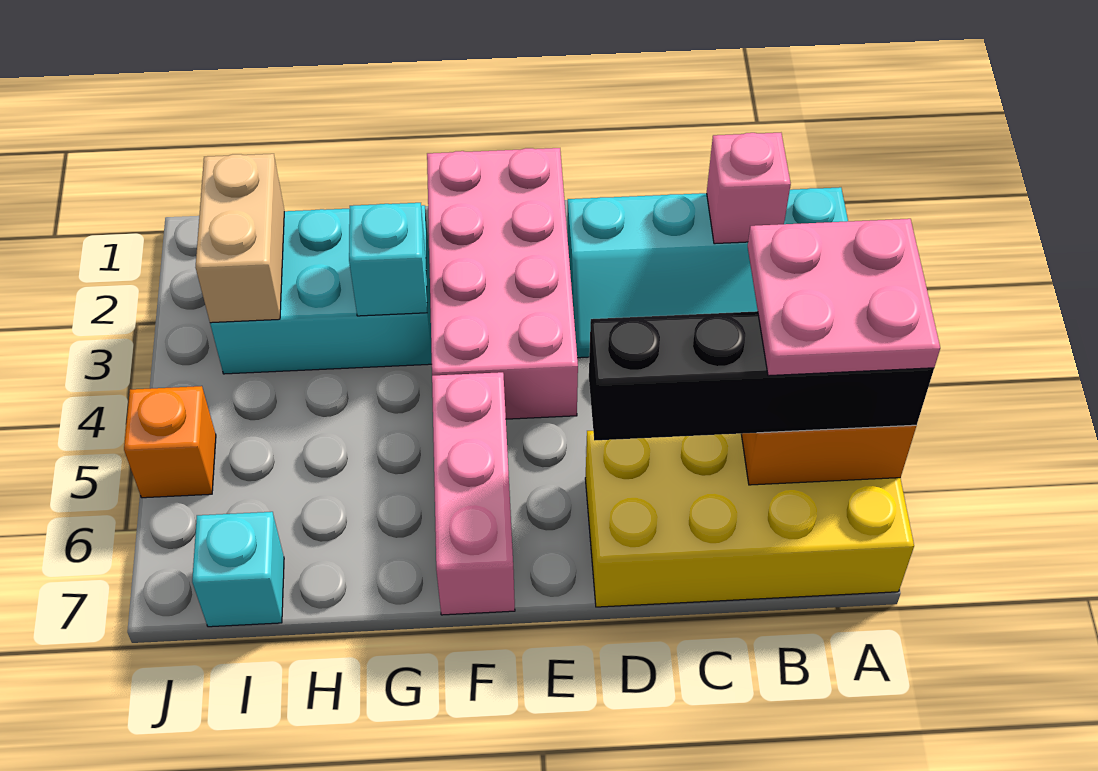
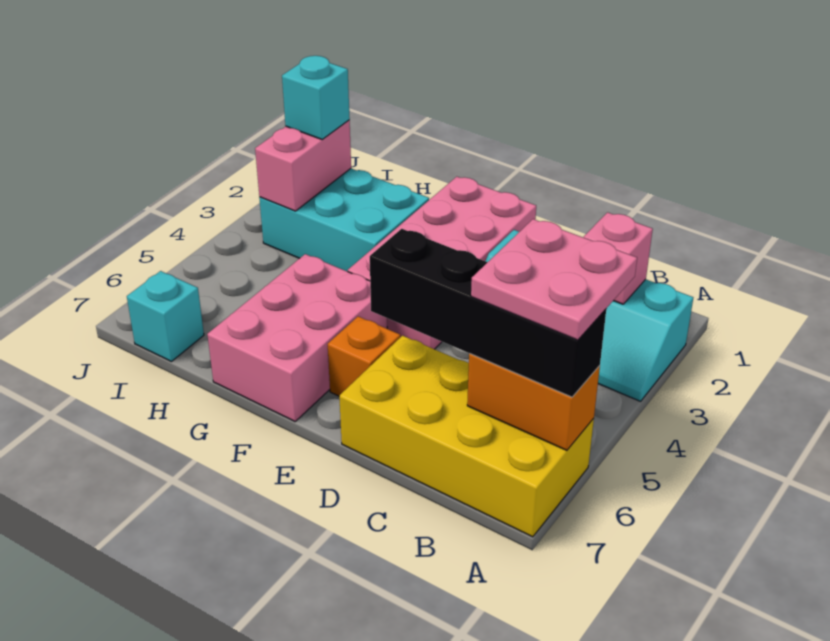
pink 1x3 brick [432,372,515,615] -> pink 2x3 brick [207,254,387,421]
cyan 1x1 brick [349,203,427,316] -> cyan 1x1 brick moved to [282,56,350,140]
tan 1x2 brick [196,154,284,323] -> pink 1x2 brick [255,120,351,211]
orange 1x1 brick [124,386,216,498] -> orange 1x1 brick moved to [328,316,400,396]

